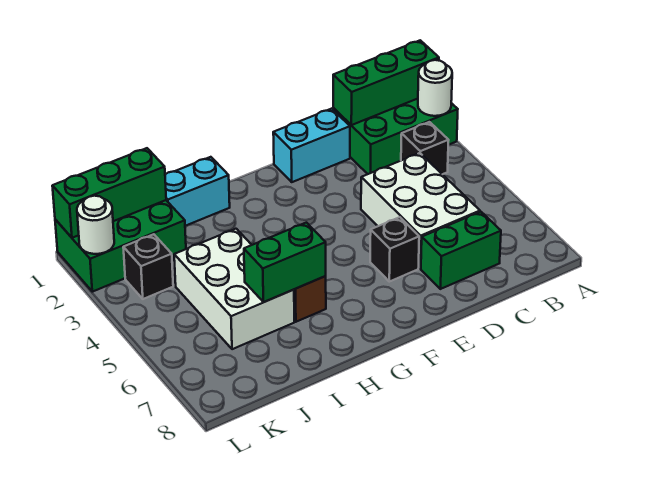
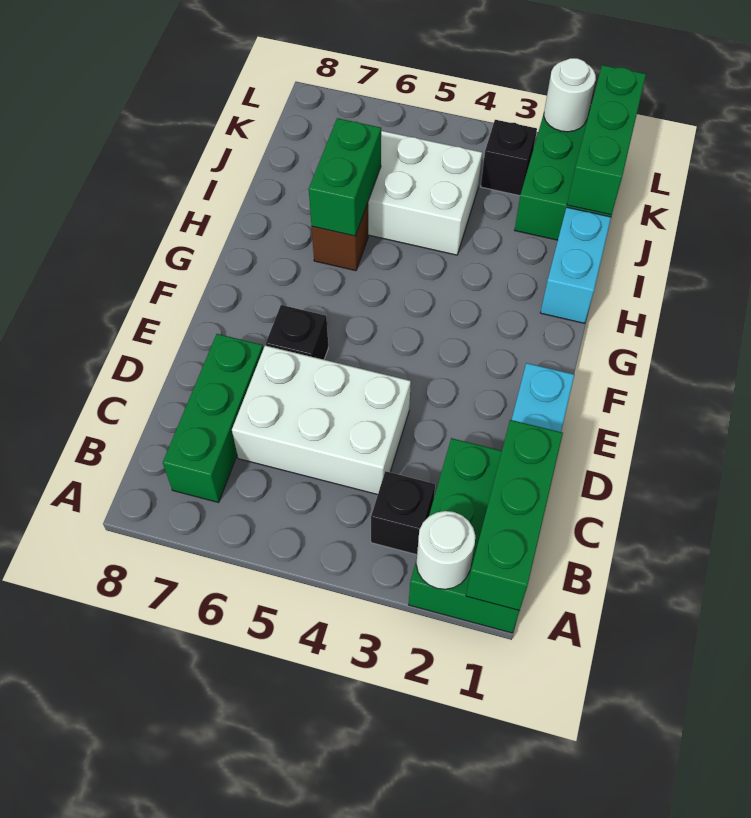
green 1x2 brick [421,212,501,289] -> green 1x3 brick [163,334,263,502]

